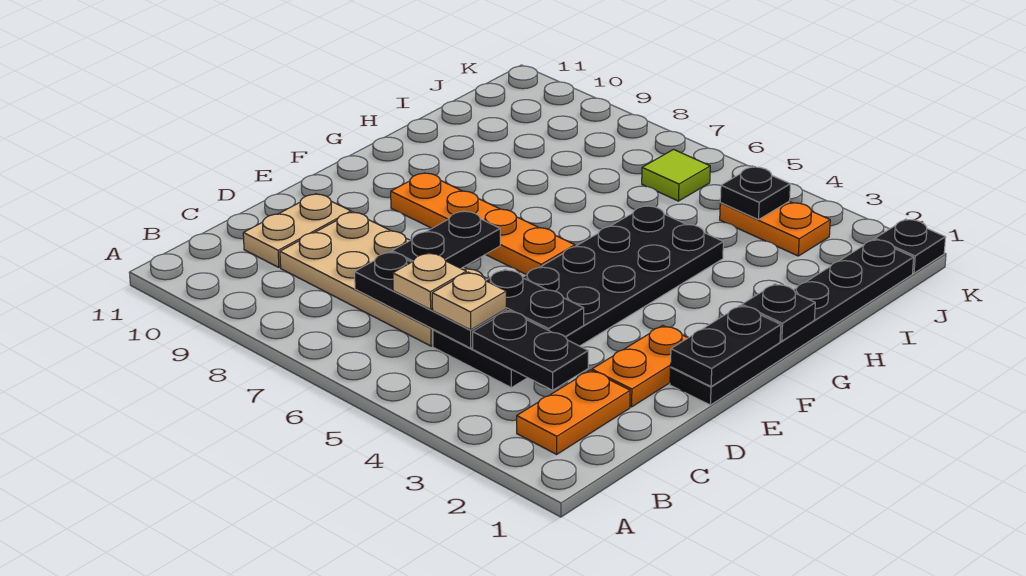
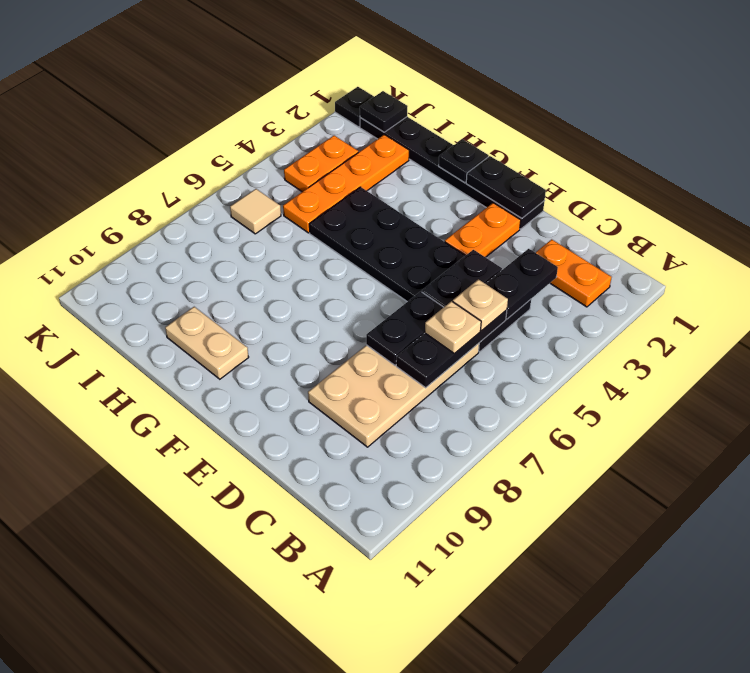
tan 1x2 plate [243,194,351,268] -> tan 1x2 plate moved to [165,307,249,379]
orange 1x2 plate [592,325,688,407] -> orange 1x2 plate turned to [445,203,521,257]
black 1x2 plate [392,211,500,268] -> black 1x2 plate turned to [366,291,444,365]
orange 1x4 plate [391,173,575,275] -> orange 1x4 plate moved to [283,135,409,233]
black 1x1 plate [720,167,791,220] -> black 1x1 plate moved to [360,91,408,132]
lime 1x1 tile [642,150,710,201] -> tan 1x1 tile [230,189,281,234]

